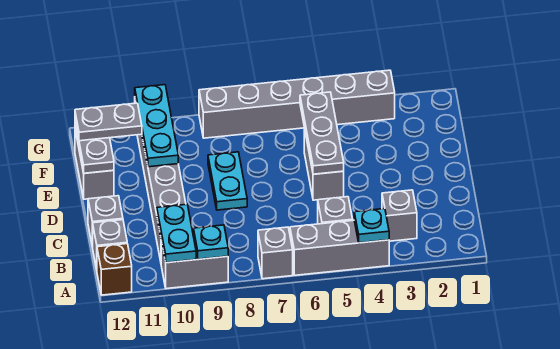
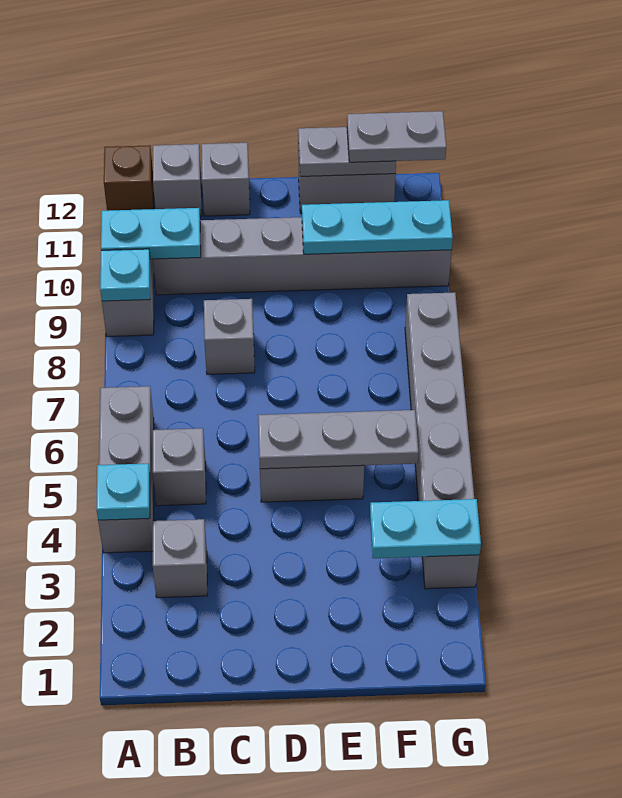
grey 1x1 brick [258,227,293,279] -> grey 1x1 brick moved to [204,299,255,374]
cyan 1x2 plate [208,152,247,210] -> cyan 1x2 plate moved to [370,499,481,558]
grey 1x2 plate [75,103,142,141] -> grey 1x2 plate turned to [347,111,446,162]

